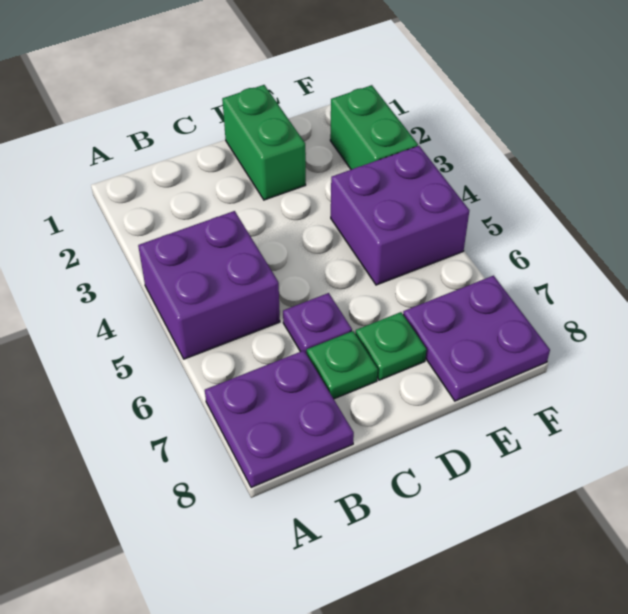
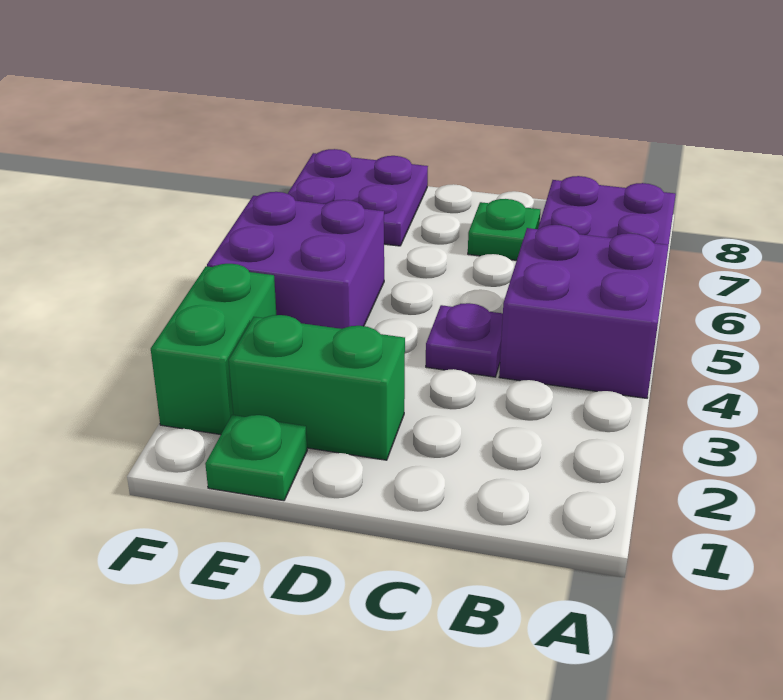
purple 1x1 plate [283,293,352,354] -> purple 1x1 plate moved to [426,303,503,377]
green 1x2 brick [222,85,306,200] -> green 1x2 brick turned to [229,315,405,460]
green 1x1 plate [355,312,426,380] -> green 1x1 plate moved to [205,415,307,501]

